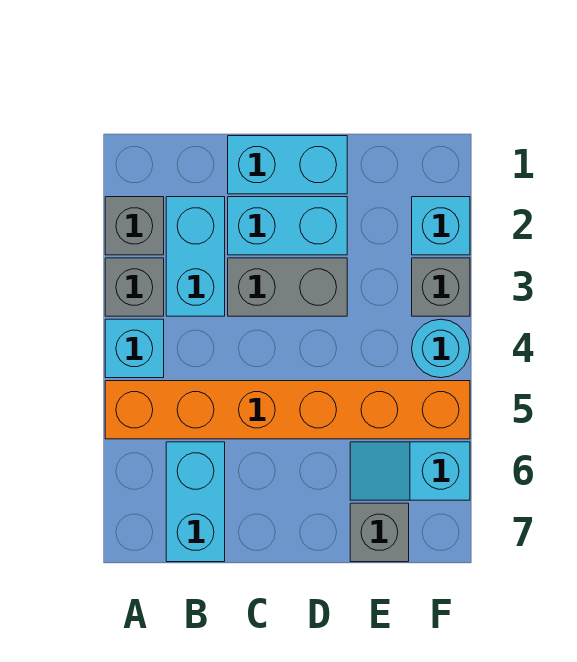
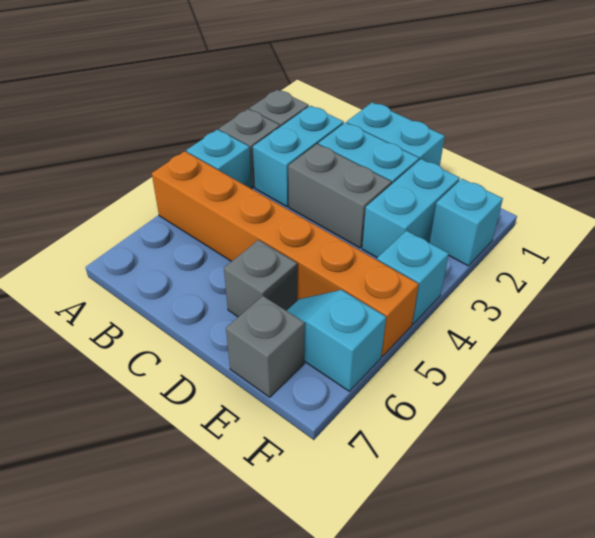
cyan 1x2 brick [166,442,225,562] -> cyan 1x2 brick moved to [362,159,460,258]
grey 1x1 brick [412,258,470,316] -> grey 1x1 brick moved to [224,240,297,317]
cyan 1x1 round brick [412,319,470,378] -> cyan 1x1 brick [377,231,449,324]

